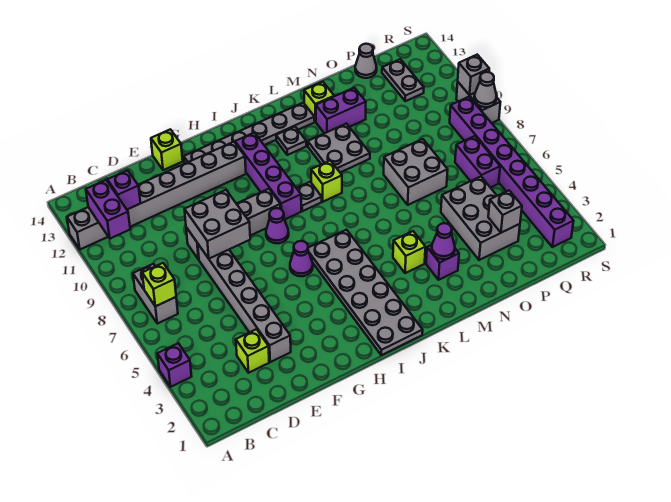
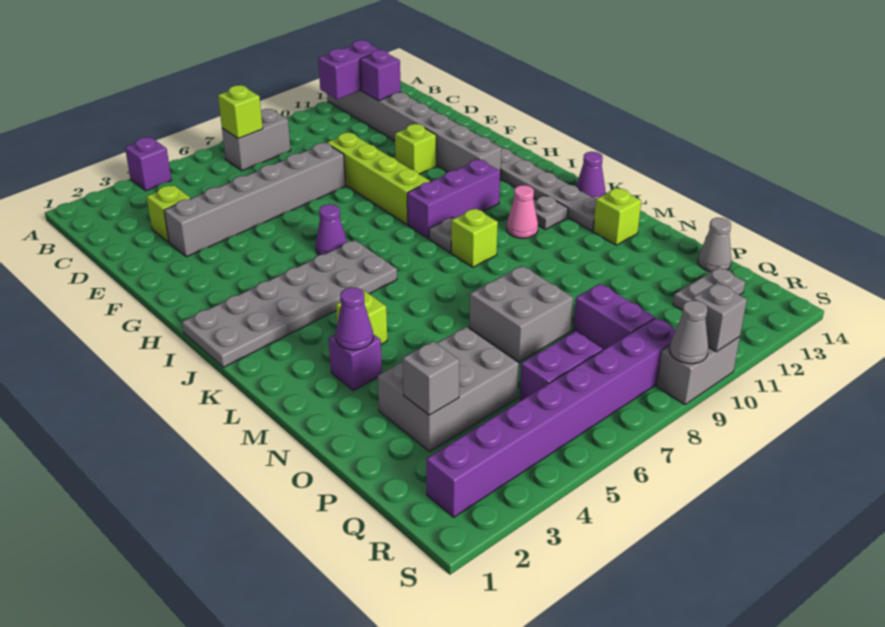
grey 2x2 brick [185,190,250,259] -> none
grey 1x4 brick [186,189,280,259] -> lime 1x4 brick [327,133,430,225]
lime 1x1 brick [151,129,183,170] -> lime 1x1 brick moved to [395,124,436,174]
purple 1x1 cone [266,208,289,243] -> purple 1x1 cone moved to [576,152,605,198]
purple 1x4 brick [235,133,301,220] -> purple 1x3 brick [407,160,500,238]
none -> pink 1x1 cone [507,185,538,238]
grey 2x2 plate [308,124,370,172] -> none
purple 1x2 brick [316,88,366,133] -> purple 1x2 brick moved to [573,284,655,350]

